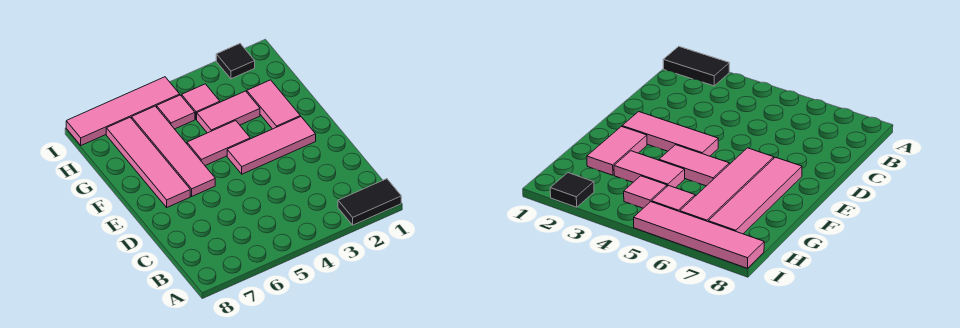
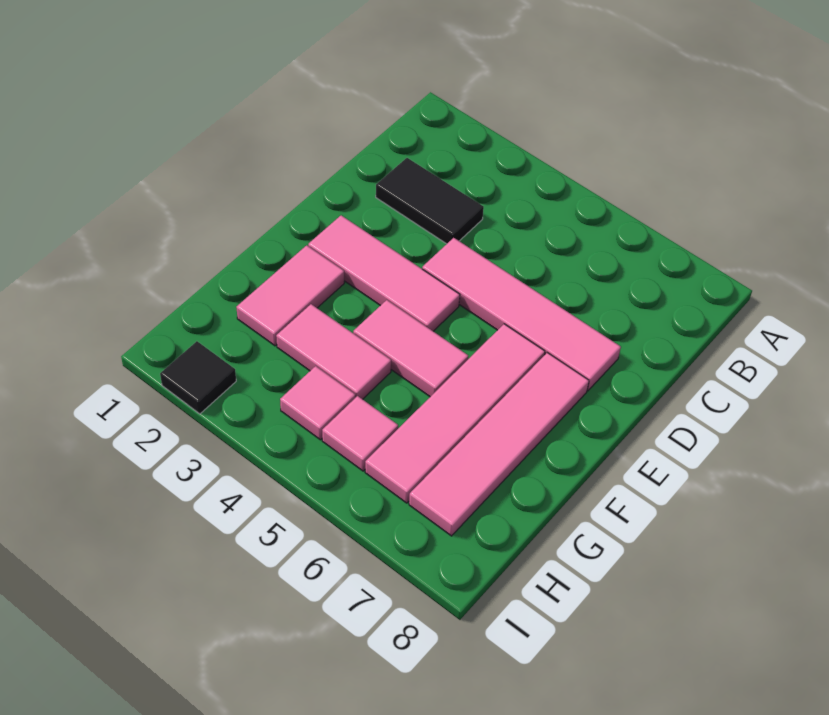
black 1x2 tile [338,179,401,225] -> black 1x2 tile moved to [376,158,484,244]
pink 1x4 tile [66,77,180,145] -> pink 1x4 tile moved to [422,238,621,390]

